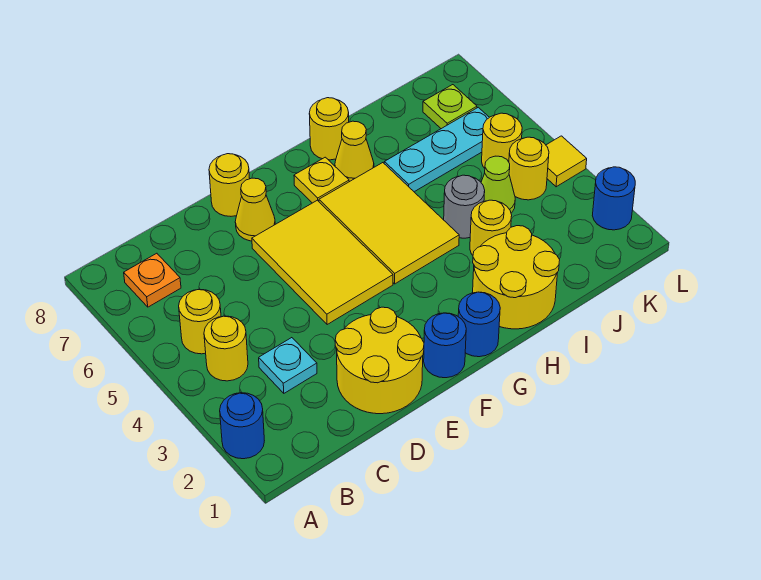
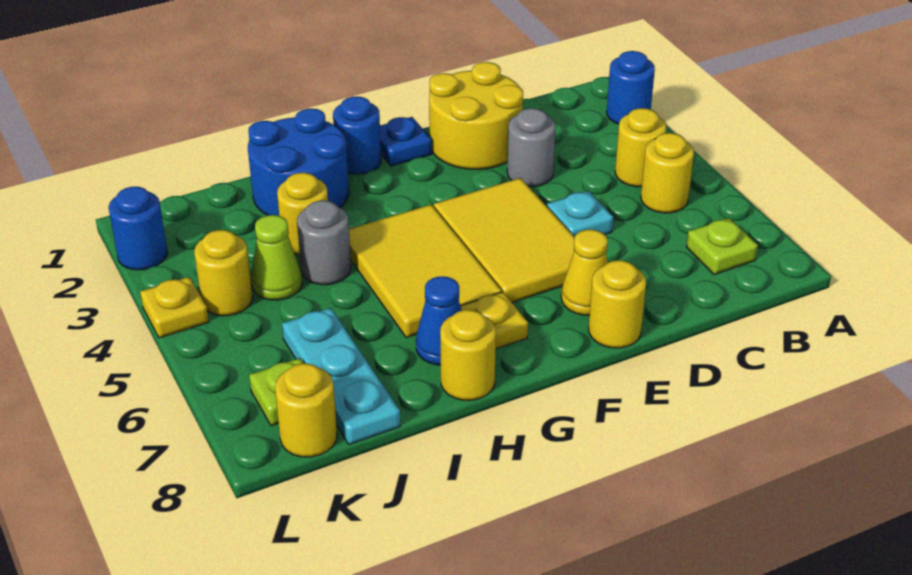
orange 1x1 plate [124,253,181,307] -> lime 1x1 plate [686,218,758,275]
cyan 1x1 plate [259,338,317,393] -> cyan 1x1 plate moved to [547,191,613,237]
none -> grey 1x1 round brick [507,108,555,187]
blue 1x1 round brick [424,313,466,378] -> blue 1x1 plate [380,117,432,166]
yellow 2x2 round brick [473,226,560,329] -> blue 2x2 round brick [248,109,349,216]
yellow 1x1 cone [335,121,374,182] -> blue 1x1 cone [416,276,462,365]
cyan 1x3 plate [384,107,489,192] -> cyan 1x3 plate turned to [282,308,400,445]
yellow 1x1 round brick [482,113,522,168] -> yellow 1x1 round brick moved to [275,363,337,457]
yellow 1x1 tile [546,136,587,187] -> yellow 1x1 plate [140,277,209,338]

